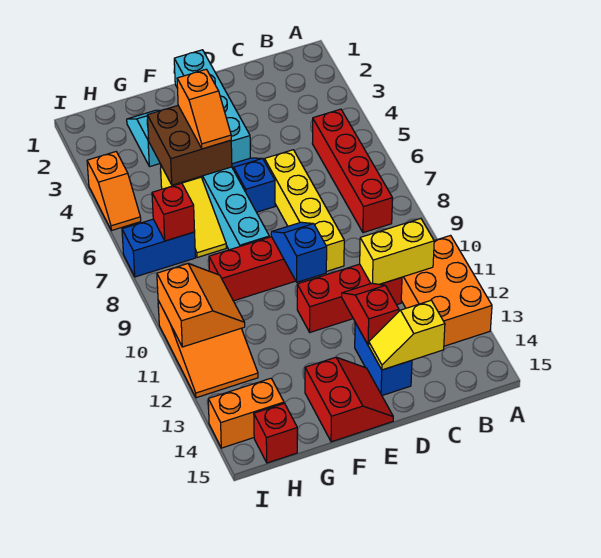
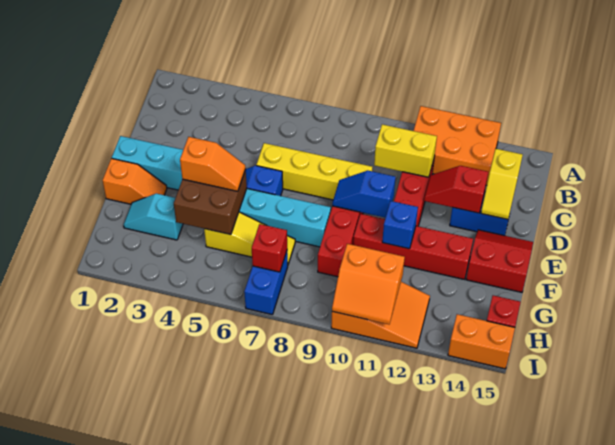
red 1x4 brick [312,109,392,233] -> red 1x4 brick moved to [353,214,473,279]
yellow 1x2 brick [360,219,434,284] -> yellow 1x2 brick turned to [374,124,437,177]
none -> blue 1x1 brick [382,201,418,249]
orange 2x2 slope [157,264,245,347] -> orange 2x2 slope turned to [332,244,405,324]
orange 1x2 brick [208,378,284,448] -> orange 1x2 brick turned to [448,314,515,369]
orange 1x2 slope [87,152,141,231] -> orange 1x2 slope moved to [103,158,167,204]

